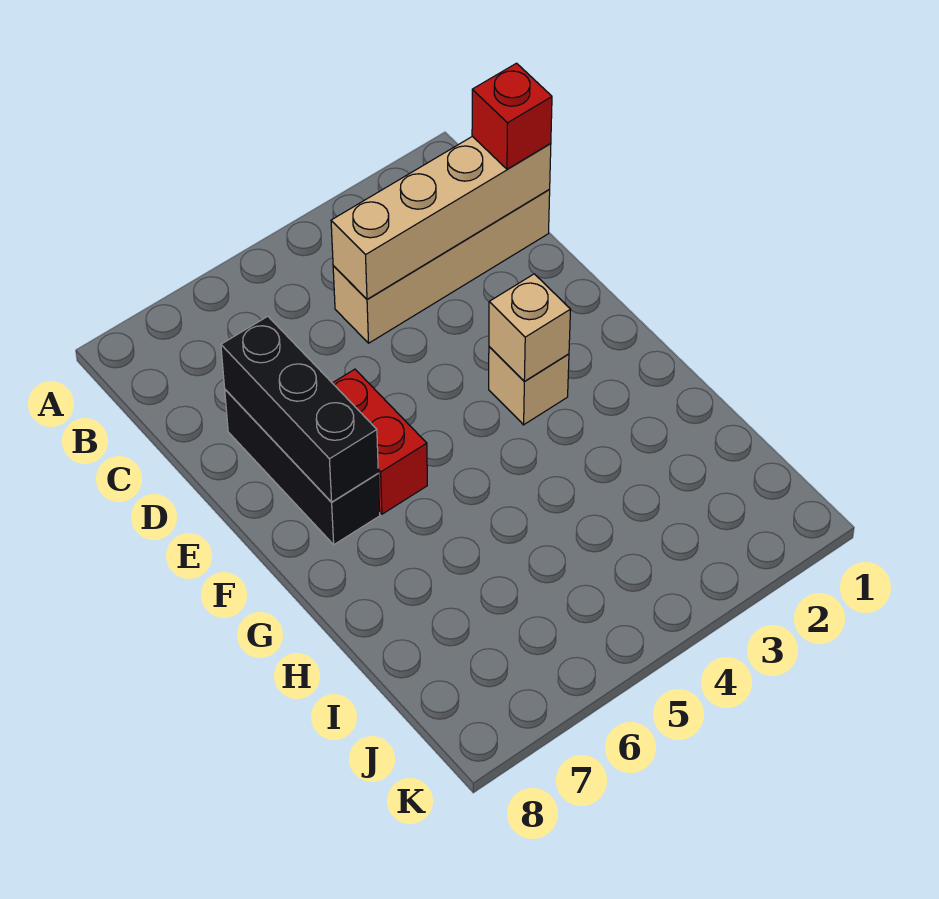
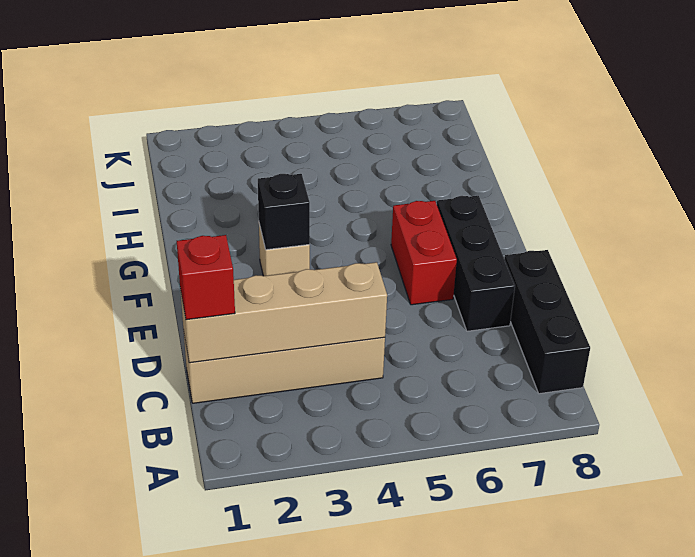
black 1x3 brick [221,316,378,502] -> black 1x3 brick moved to [505,250,590,394]
tan 1x1 brick [489,274,571,382] -> black 1x1 brick [258,174,310,250]

